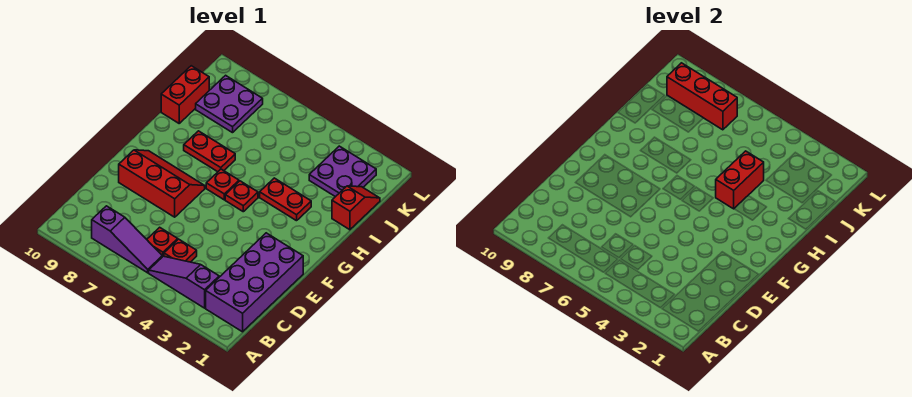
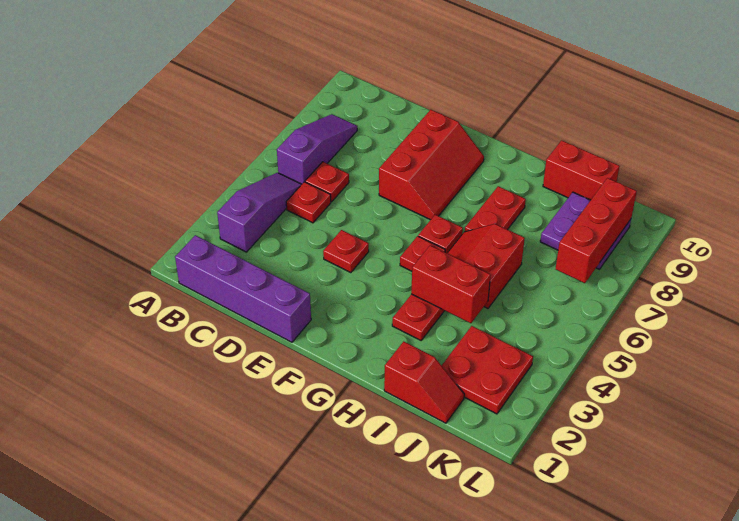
purple 2x4 brick [206,233,303,332] -> purple 1x4 brick [175,235,311,342]
purple 1x3 slope [92,206,162,273] -> purple 1x3 slope turned to [277,114,357,184]
none -> red 1x1 plate [323,230,369,273]
none -> red 2x2 slope [447,224,525,308]
purple 2x2 plate [309,146,376,197] -> red 2x2 plate [442,326,533,414]

